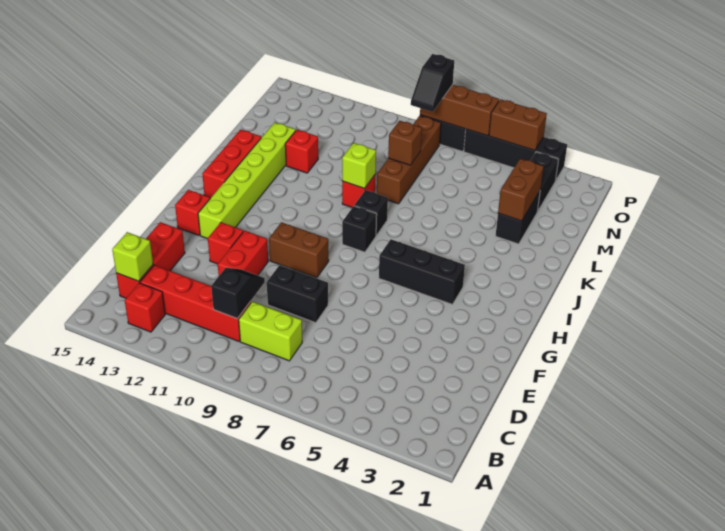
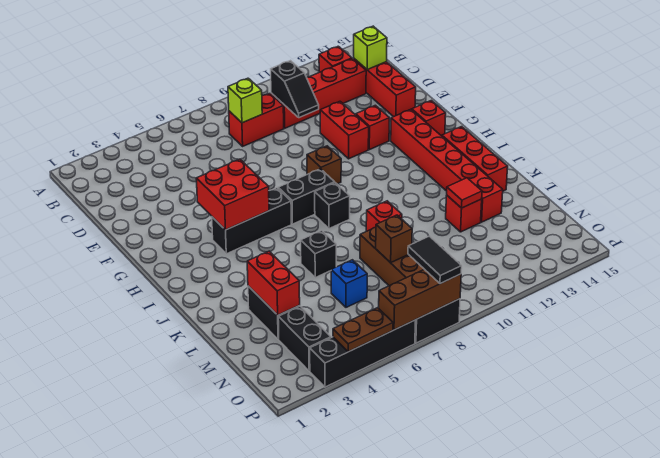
lime 1x2 brick [239,301,302,361] -> red 1x2 brick [229,94,284,146]
black 1x2 brick [267,265,328,323] -> black 1x2 brick moved to [278,169,335,224]
none -> red 2x2 brick [196,159,269,230]
brown 1x2 brick [269,222,329,278] -> brown 1x1 brick [307,146,341,184]
lime 1x6 brick [198,122,296,239] -> red 1x6 brick [391,109,503,222]
black 1x1 brick [354,190,388,236] -> black 1x1 brick moved to [301,230,336,277]
lime 1x1 brick [342,143,376,189] -> lime 1x1 brick moved to [228,78,262,123]
brown 1x2 brick [498,159,544,221] -> red 1x2 brick [247,251,300,315]
none -> red 1x1 tile [447,178,482,208]
none -> blue 1x1 brick [331,260,367,307]
black 1x2 slope [411,54,454,112] -> black 1x2 tile [408,236,462,284]
brown 1x2 brick [489,99,547,151] -> brown 1x2 plate [333,308,393,352]

